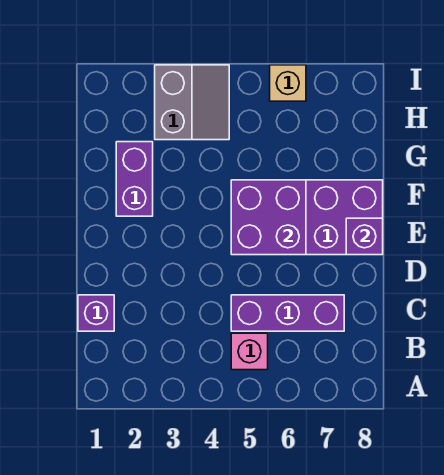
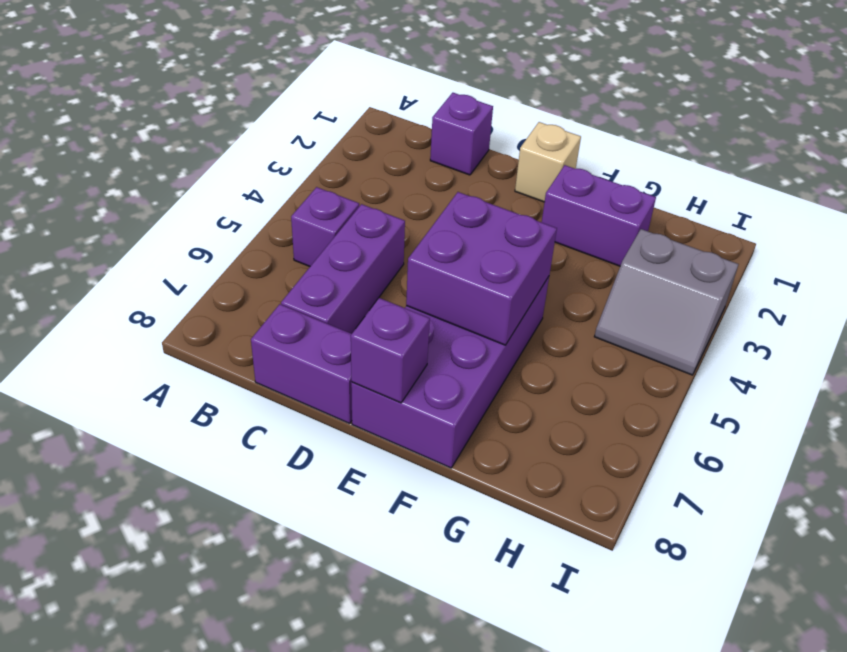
pink 1x1 brick [231,333,268,370] -> purple 1x1 brick [291,187,359,266]
none -> purple 1x2 brick [251,304,352,424]
tan 1x1 brick [270,65,306,101] -> tan 1x1 brick moved to [515,122,581,202]

